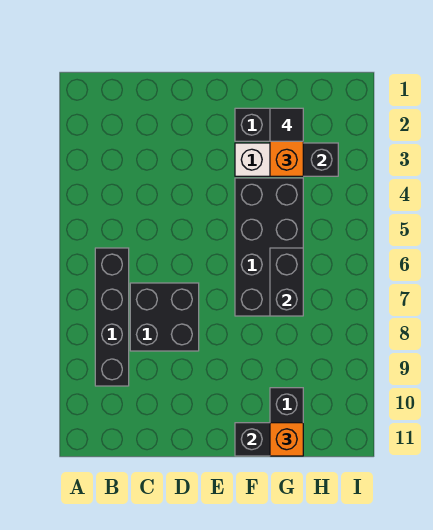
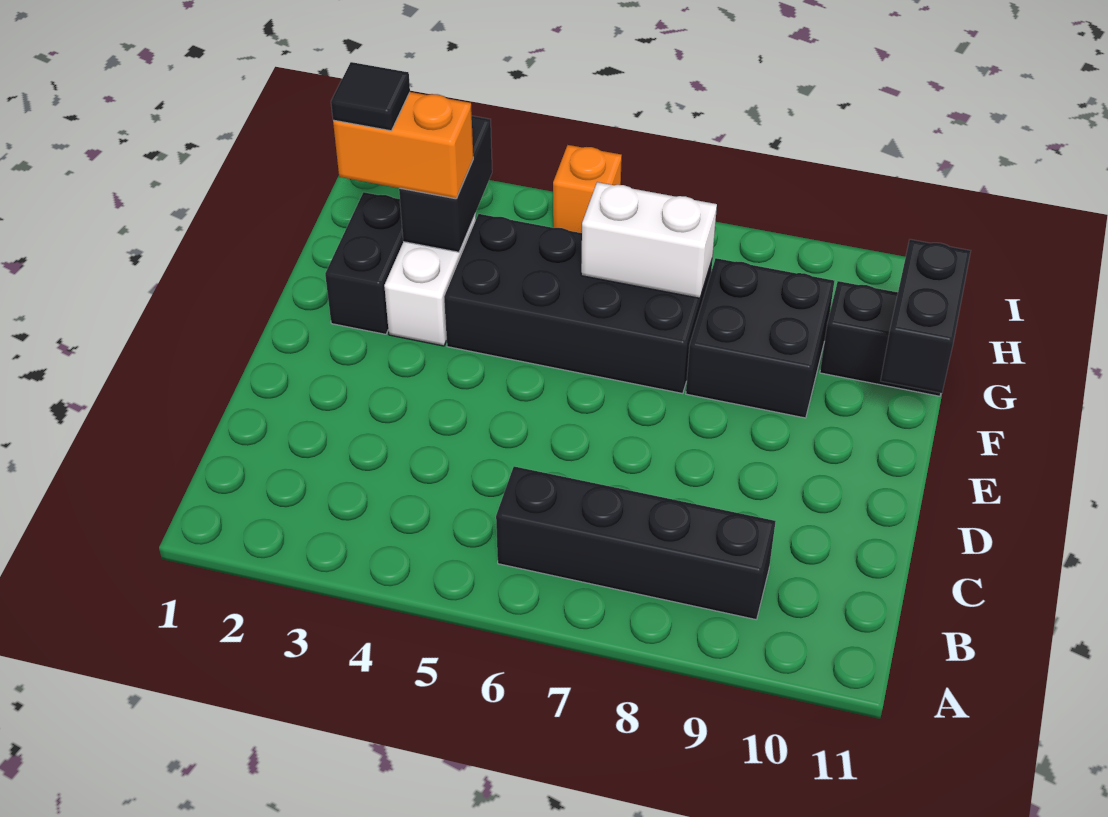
black 2x2 brick [130,283,199,351] -> black 2x2 brick moved to [686,258,834,418]
black 1x2 brick [270,248,303,316] -> white 1x2 brick [581,182,717,298]
orange 1x1 brick [270,423,303,456] -> orange 1x1 brick moved to [553,145,622,233]

